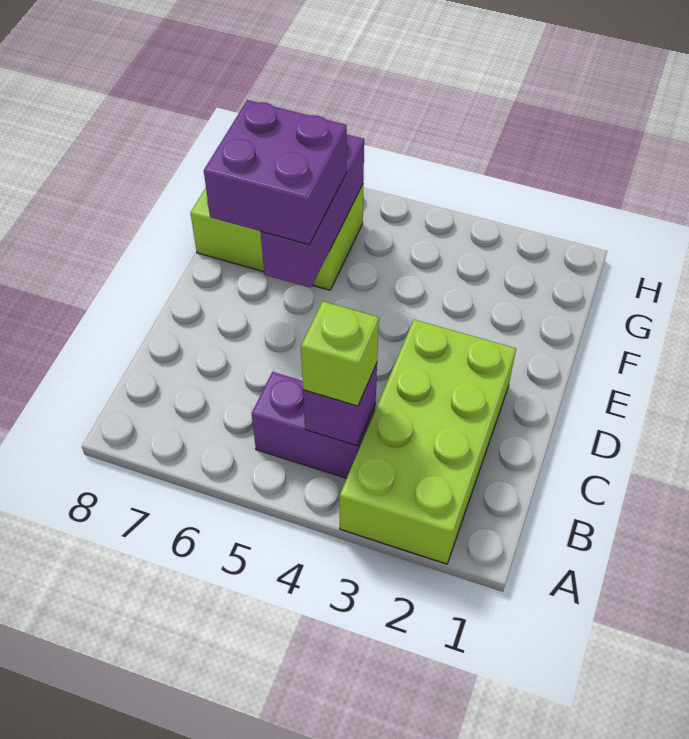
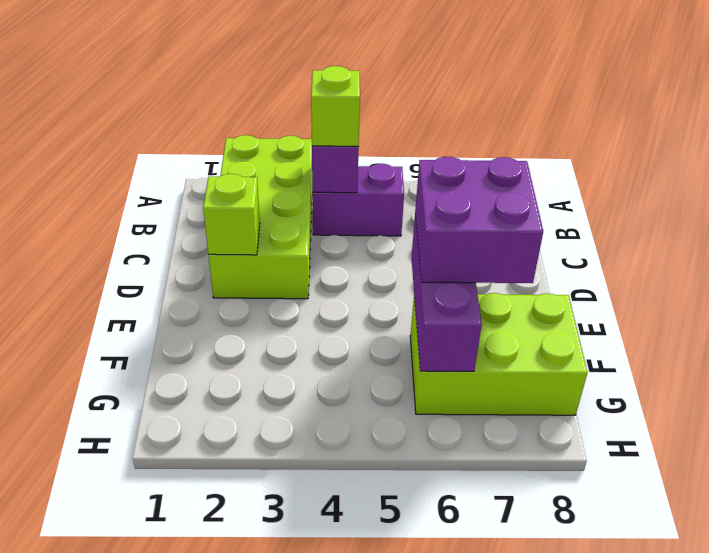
none -> lime 1x1 brick [203,174,260,255]

